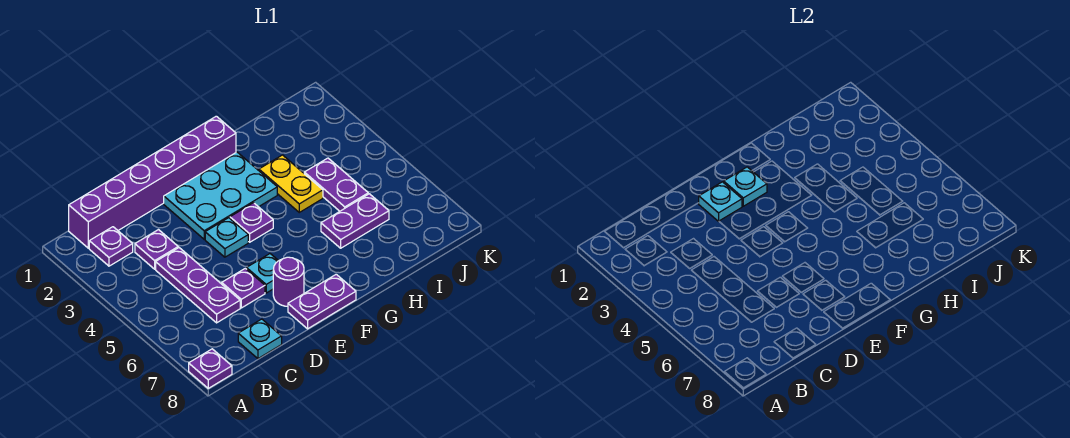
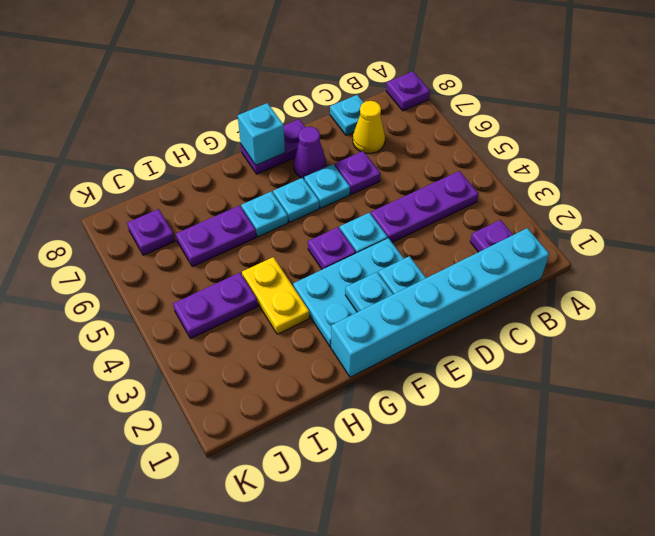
purple 1x6 brick [69,116,236,248] -> cyan 1x6 brick [331,228,549,377]
purple 1x1 plate [135,230,178,269] -> purple 1x1 plate moved to [127,209,175,255]
purple 1x3 plate [156,248,240,323] -> purple 1x3 plate turned to [371,171,479,242]
none -> yellow 1x1 cone [353,101,385,153]
purple 1x1 round brick [273,257,304,306] -> purple 1x1 cone [294,127,326,179]
none -> cyan 1x1 plate [273,178,319,222]
none -> cyan 1x1 brick [238,103,285,165]
none -> cyan 1x1 plate [241,191,288,237]
purple 1x2 plate [304,158,368,211] -> purple 1x2 plate turned to [173,273,258,339]

